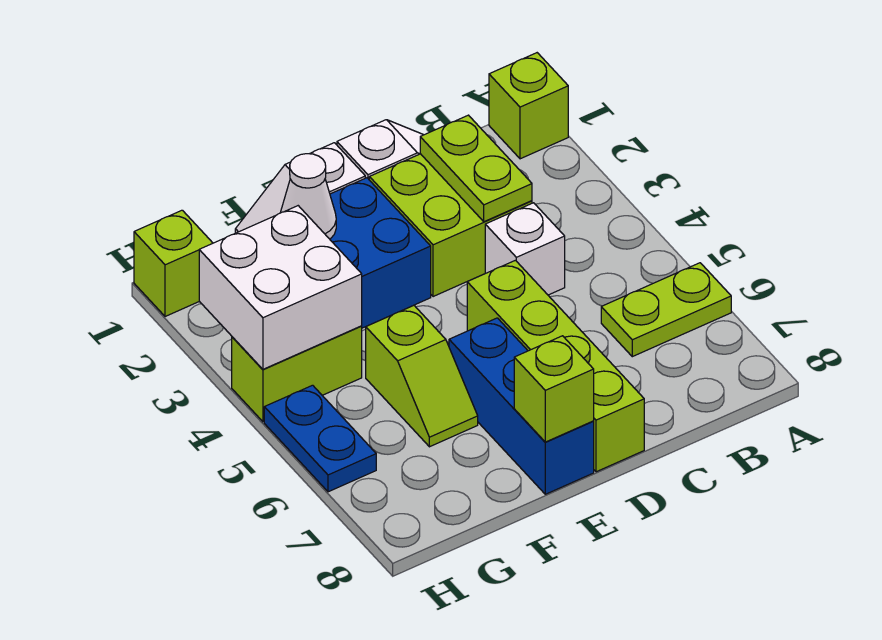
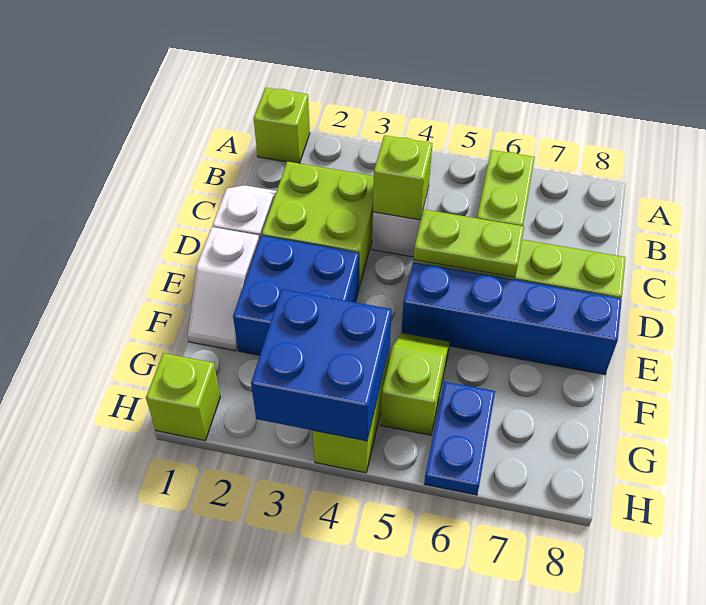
lime 1x2 plate [420,115,532,222] -> lime 1x2 plate moved to [413,209,524,277]
blue 1x3 brick [449,318,594,494] -> blue 1x4 brick [401,262,622,375]
lime 1x1 brick [514,336,594,442] -> lime 1x1 brick moved to [373,135,432,220]
white 1x1 cone [280,154,336,239] -> none
lime 1x2 slope [366,305,478,447] -> lime 1x2 slope turned to [380,333,450,435]
white 2x2 brick [199,206,362,369] -> blue 2x2 brick [251,289,392,441]
blue 1x2 plate [264,385,376,492] -> blue 1x2 plate turned to [424,381,495,495]

